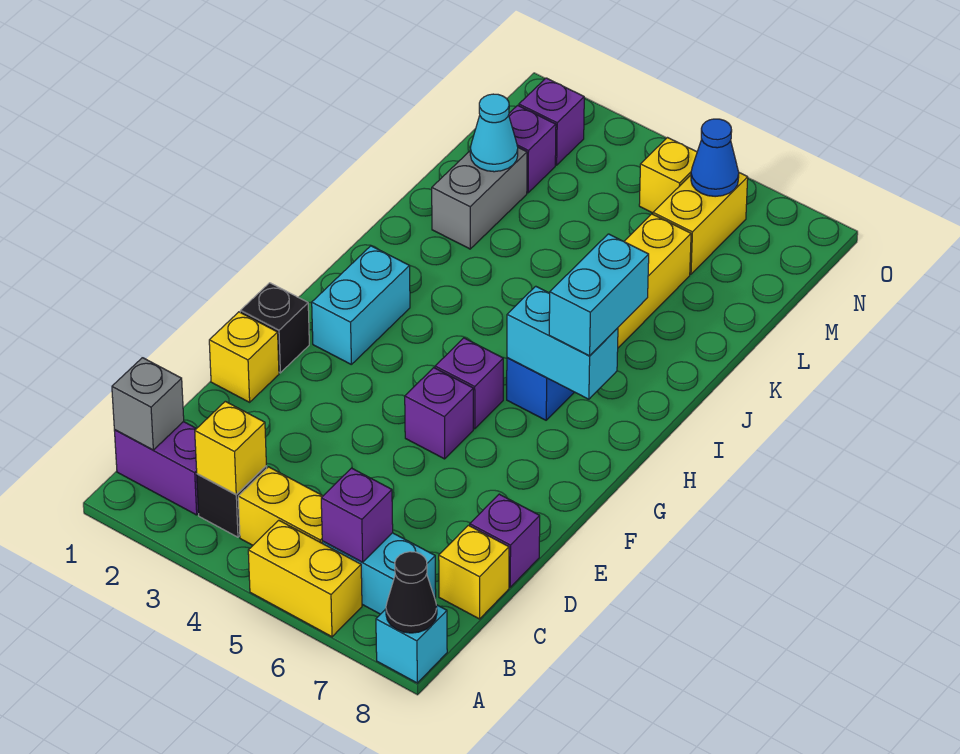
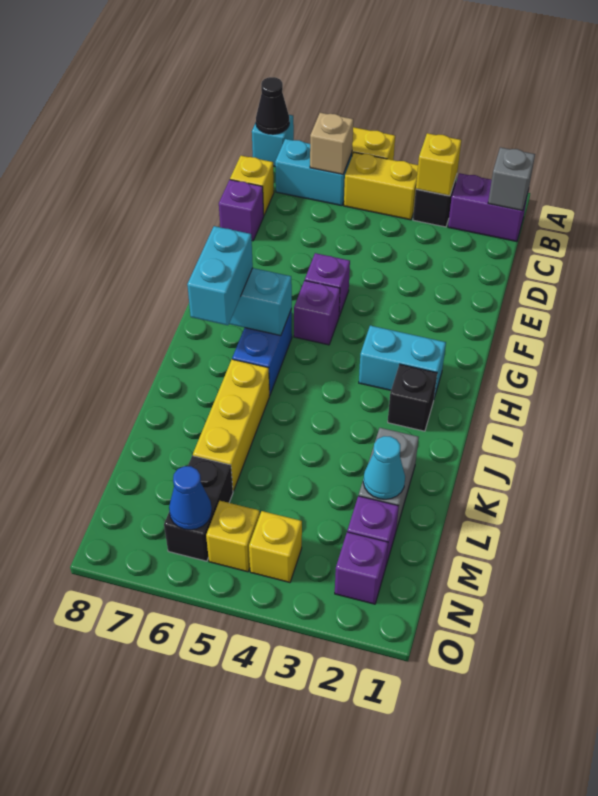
purple 1x1 brick [321,468,393,562] -> tan 1x1 brick [310,113,353,174]
yellow 1x1 brick [209,312,279,402] -> yellow 1x1 brick moved to [249,511,302,582]
black 1x1 brick [240,283,309,373] -> black 1x1 brick moved to [388,364,437,431]
cyan 1x2 brick [312,246,410,364] -> cyan 1x2 brick turned to [359,326,446,398]
yellow 1x2 brick [653,173,748,274] -> black 1x2 brick [164,456,233,561]

